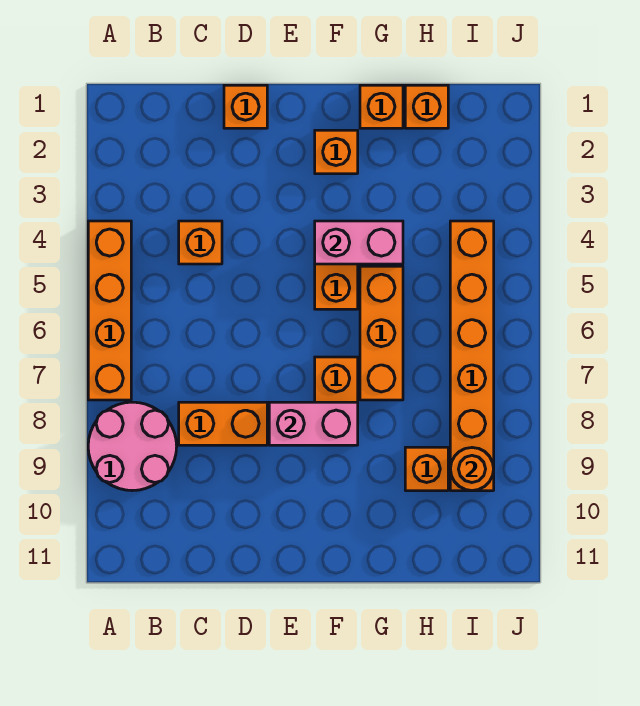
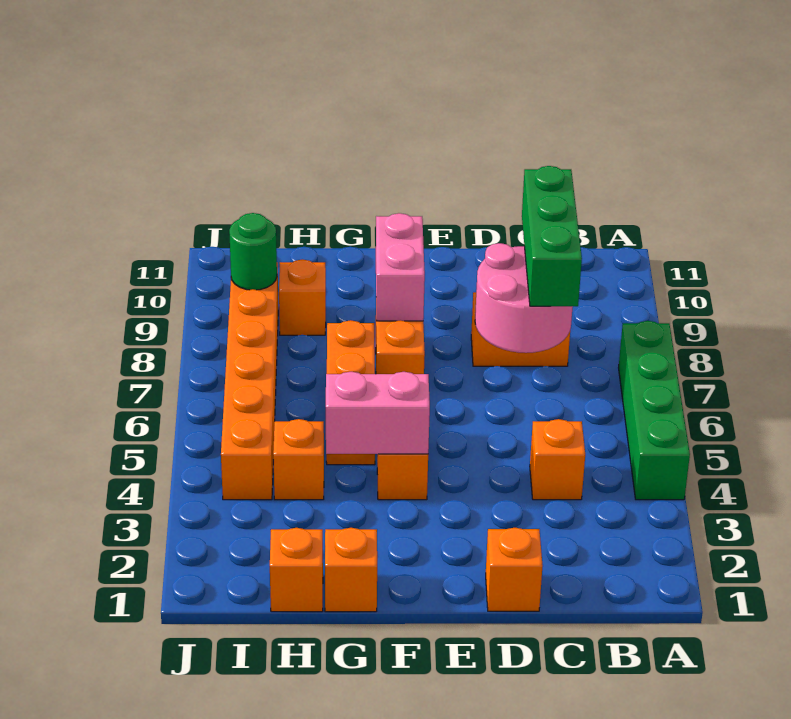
orange 1x4 brick [88,221,131,400] -> green 1x4 brick [619,321,690,500]
pink 2x2 round brick [88,402,177,491] -> pink 2x2 round brick moved to [475,243,573,353]
none -> green 1x3 brick [522,166,582,306]
pink 1x2 brick [269,402,358,445] -> pink 1x2 brick turned to [376,213,425,321]
orange 1x1 brick [315,130,358,174] -> orange 1x1 brick moved to [273,419,324,500]
orange 1x1 round brick [451,448,494,491] -> green 1x1 round brick [229,213,277,290]

